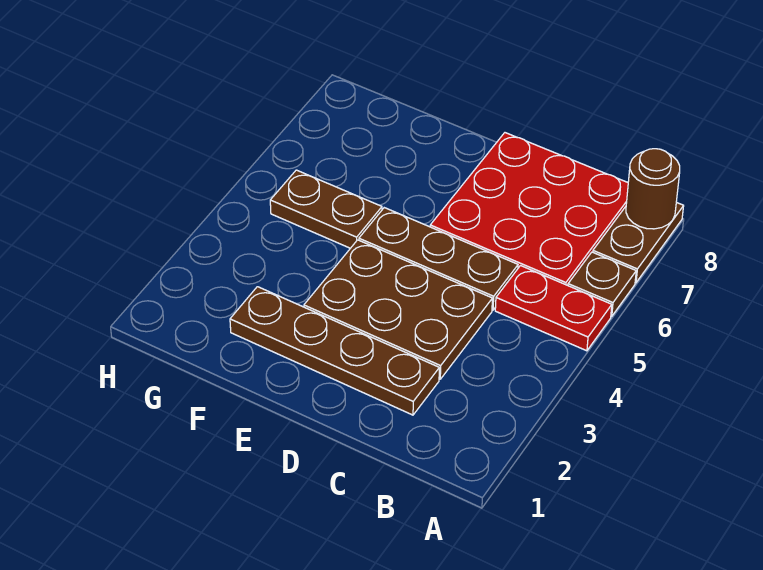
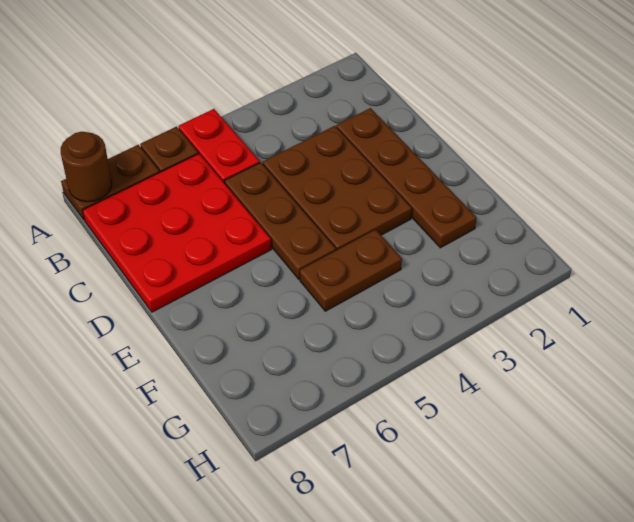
brown 1x2 plate [270,170,382,248] -> brown 1x2 plate turned to [300,230,402,311]

